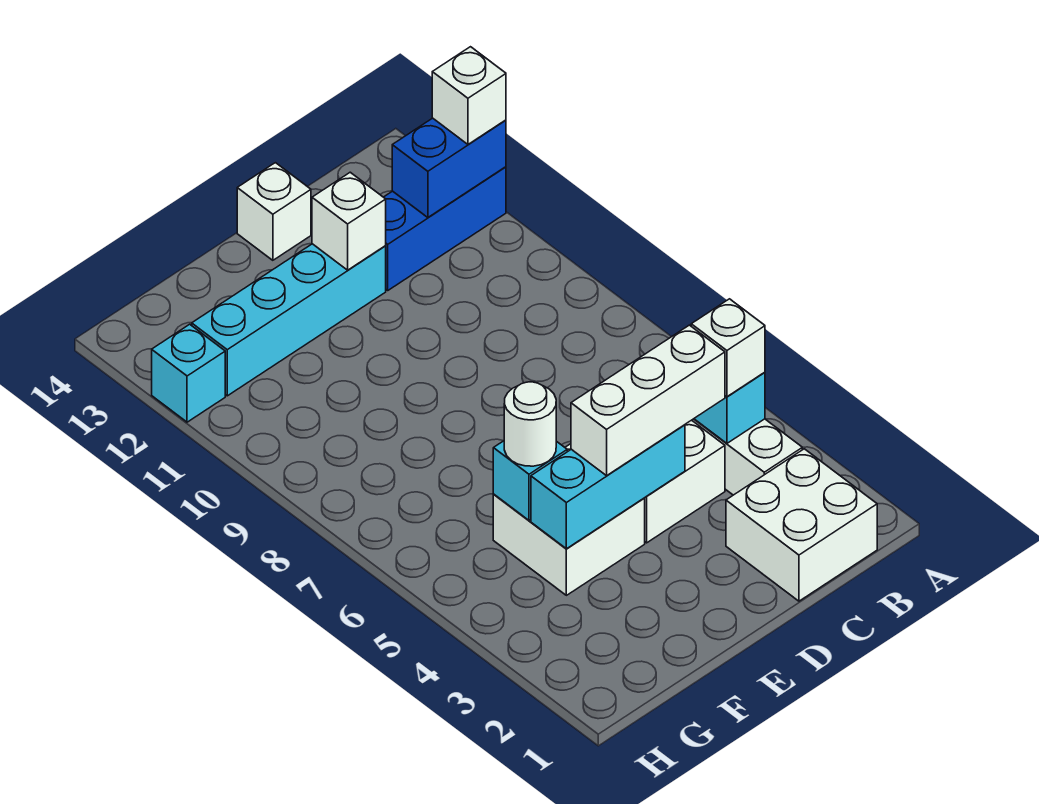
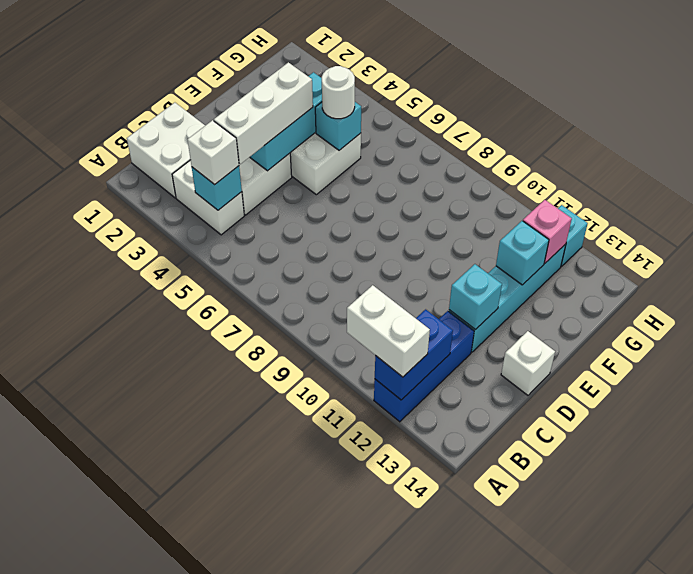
white 1x1 brick [432,47,506,144] -> white 1x2 brick [347,285,430,377]
white 1x1 brick [312,172,386,270] -> cyan 1x1 brick [449,264,502,330]
none -> cyan 1x1 brick [496,221,549,285]
none -> pink 1x1 brick [523,200,572,263]

